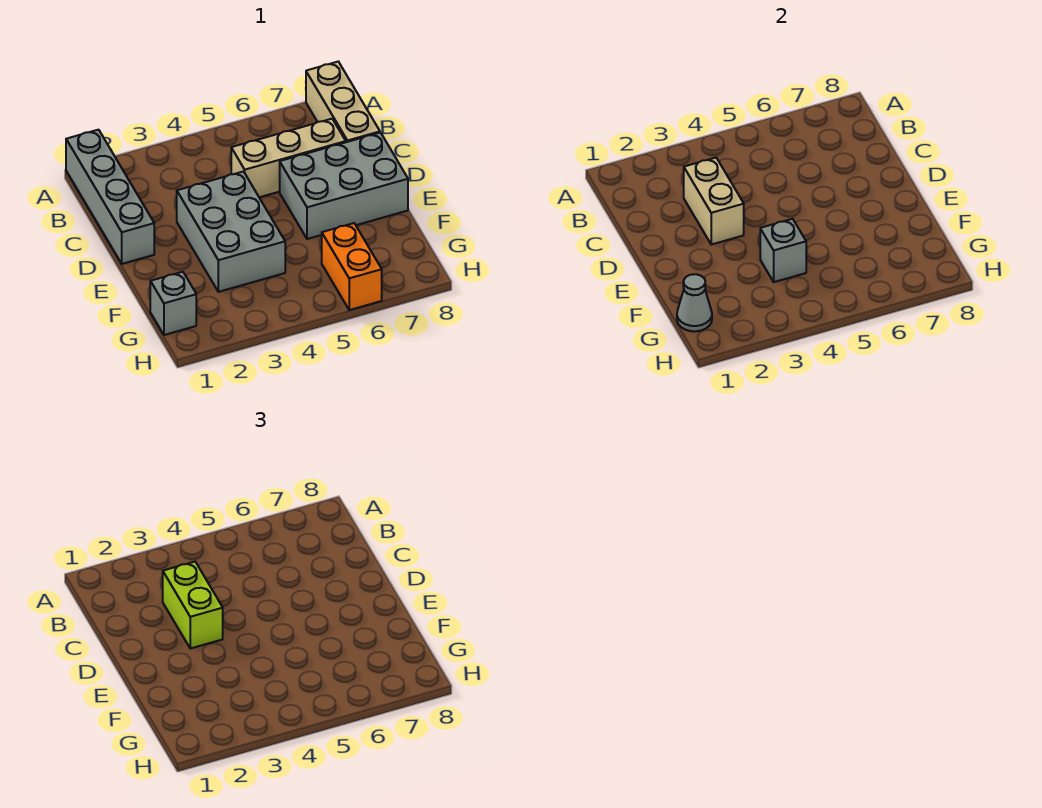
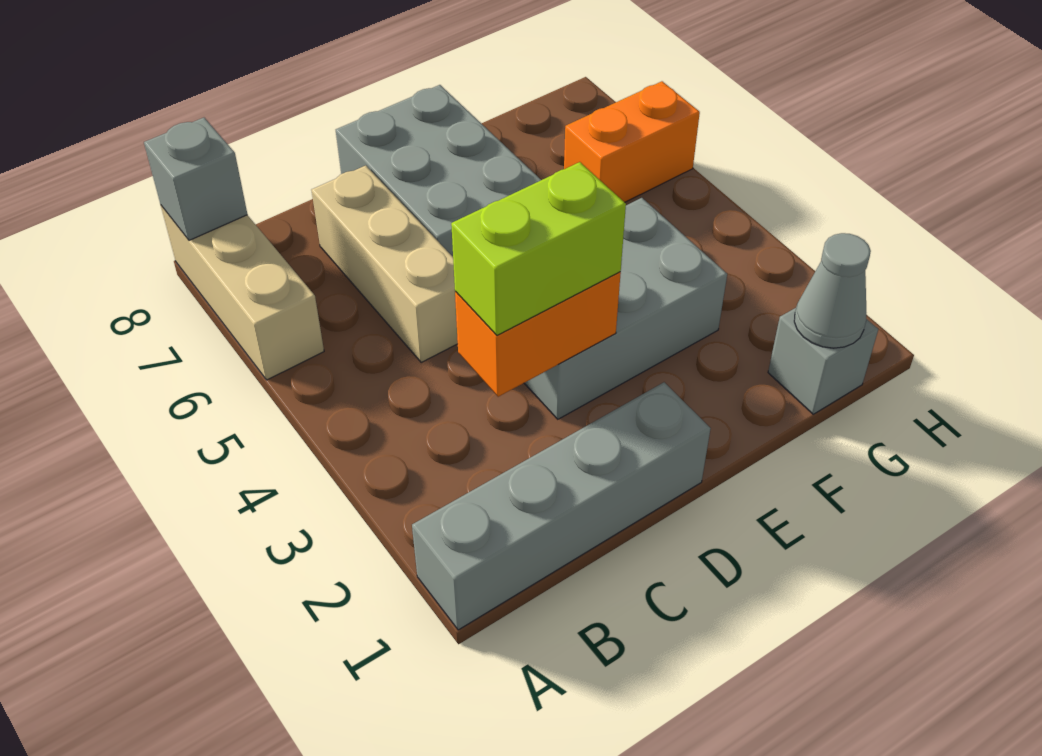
tan 1x3 brick [306,62,380,142] -> tan 1x3 brick turned to [161,206,324,380]
tan 1x2 brick [684,158,744,244] -> orange 1x2 brick [455,272,621,397]
grey 1x1 brick [760,219,806,282] -> grey 1x1 brick moved to [144,118,247,240]

